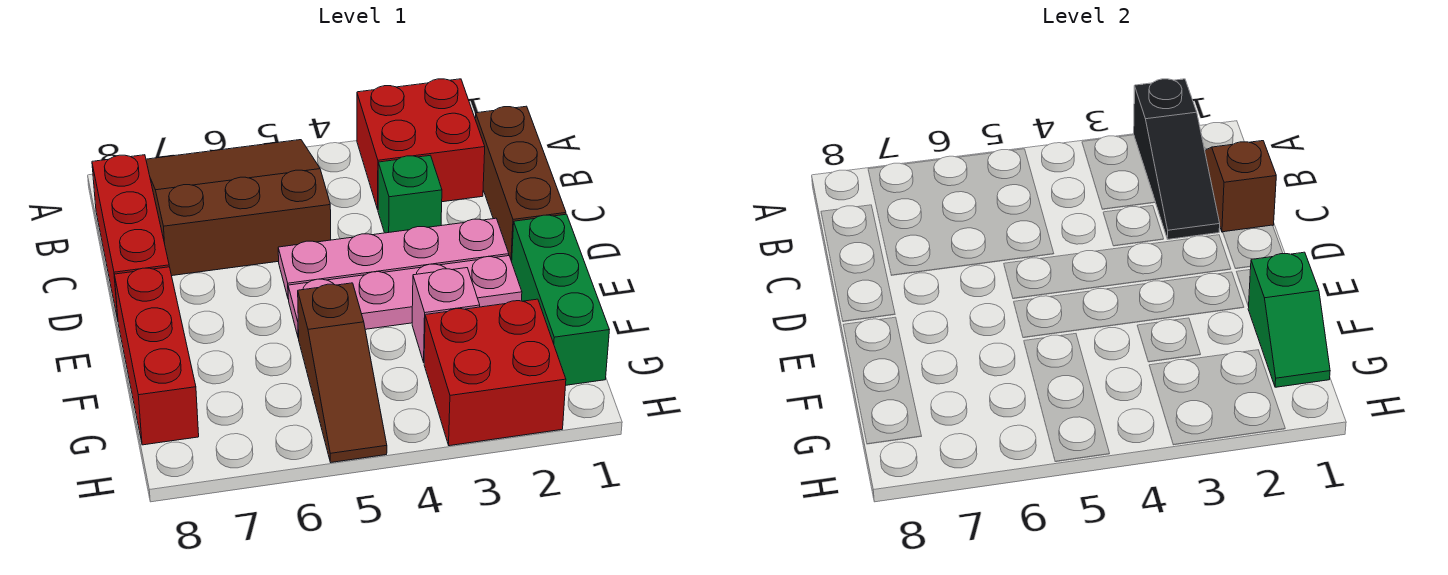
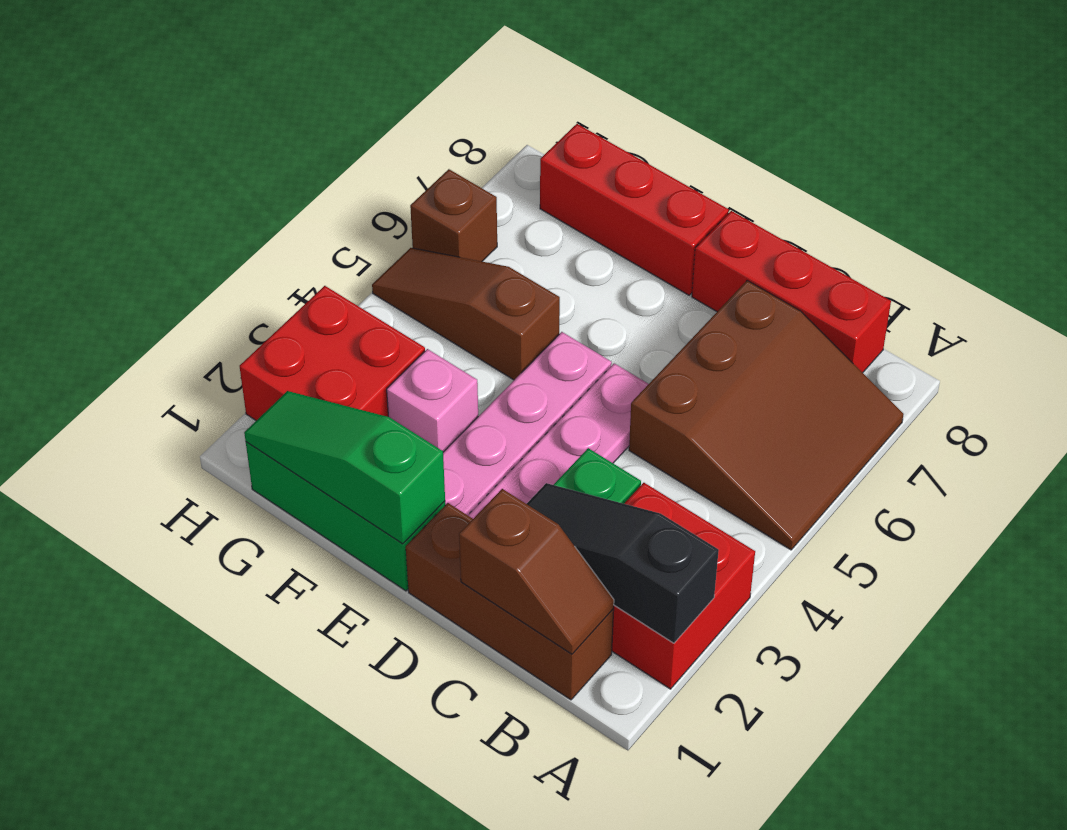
green 1x2 slope [1248,252,1330,387] -> green 1x3 slope [244,391,445,544]
none -> brown 1x1 brick [410,169,497,261]

